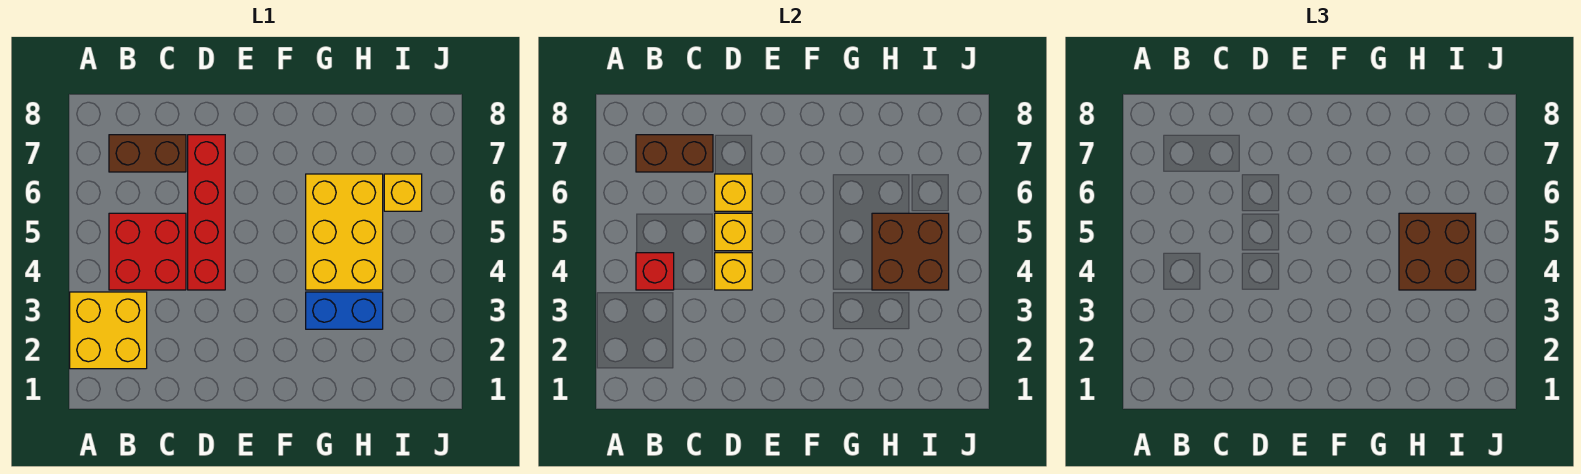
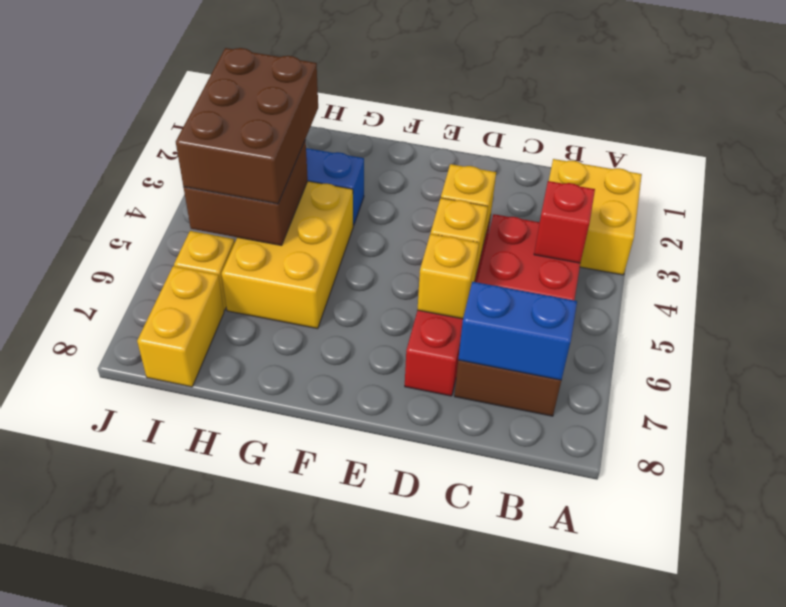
brown 1x2 brick [636,135,713,172] -> blue 1x2 brick [458,282,577,380]
brown 2x2 brick [1399,213,1476,290] -> brown 2x3 brick [176,48,318,204]
none -> yellow 1x2 brick [137,266,224,387]

